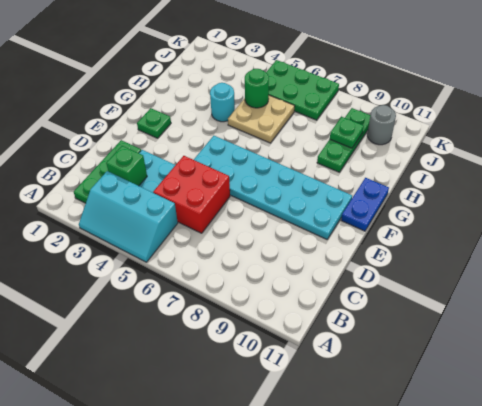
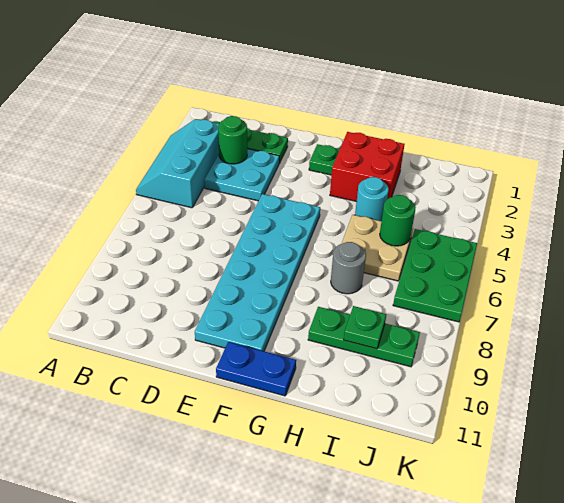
green 1x1 brick [106,146,147,186] -> green 1x1 round brick [218,116,247,164]
red 2x2 brick [153,156,230,233] -> red 2x2 brick moved to [330,132,404,202]
grey 1x1 round brick [367,105,396,145] -> grey 1x1 round brick moved to [331,242,366,294]

